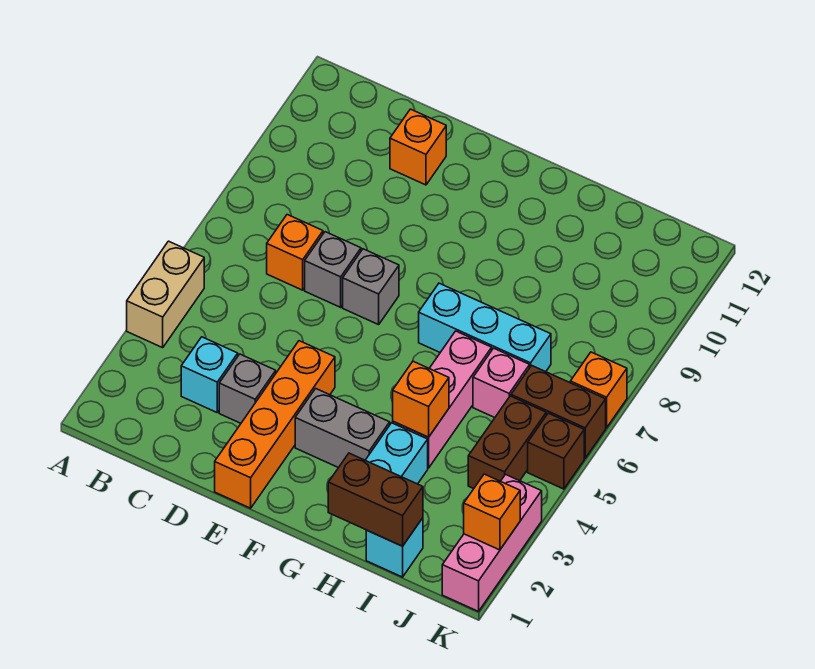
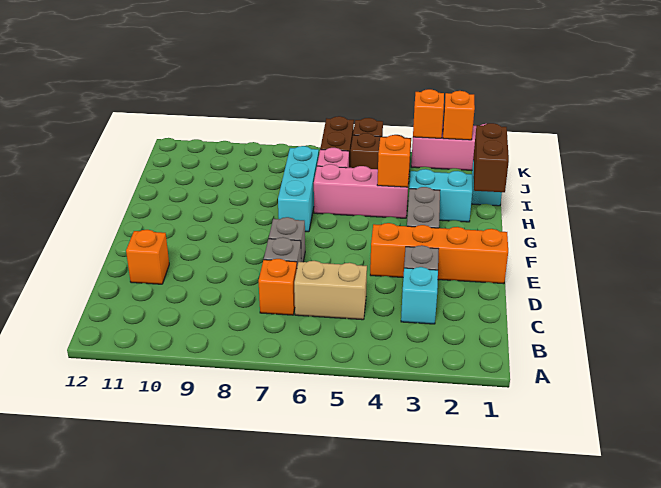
tan 1x2 brick [127,241,204,348] -> tan 1x2 brick moved to [294,261,367,320]
orange 1x1 brick [570,352,627,428] -> orange 1x1 brick moved to [413,89,444,138]

